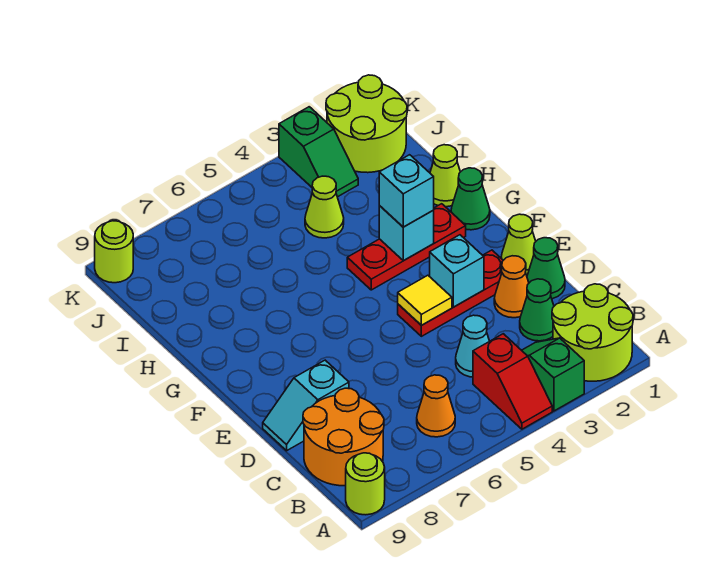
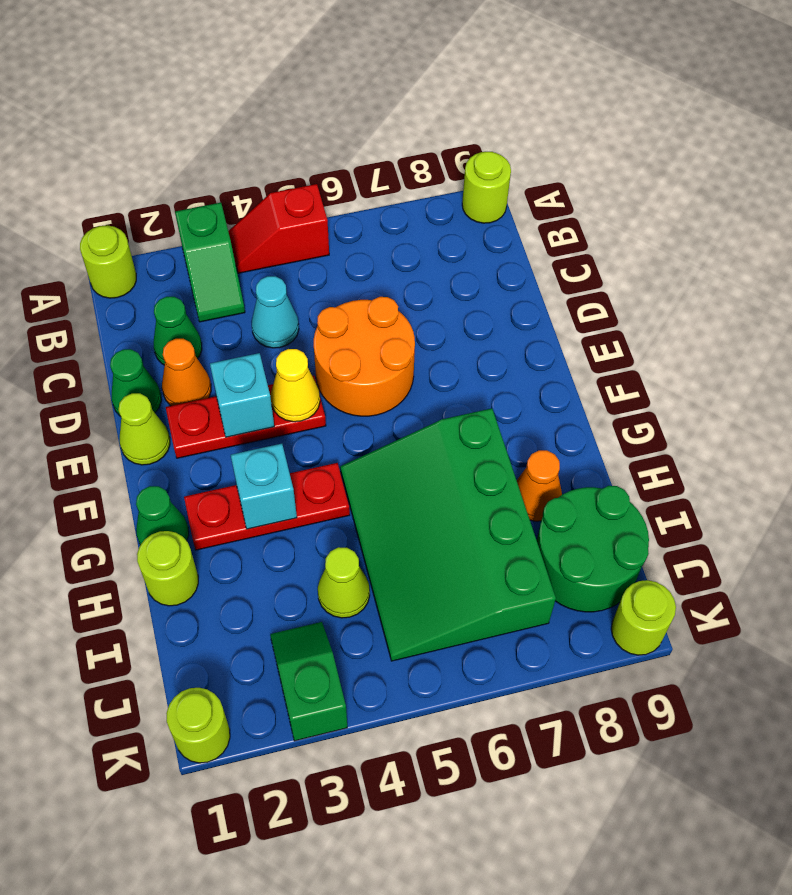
lime 2x2 round brick [552,284,633,381] -> lime 1x1 round brick [80,225,136,298]
red 1x2 slope [473,334,552,429] -> red 1x2 slope turned to [228,184,329,273]
orange 1x1 cone [417,375,455,437] -> orange 1x1 cone moved to [517,450,562,521]
orange 2x2 round brick [303,388,384,486] -> orange 2x2 round brick moved to [314,297,415,416]
cyan 1x2 slope [263,360,349,451] -> none
yellow 1x1 tile [398,275,452,325] -> yellow 1x1 cone [271,349,320,422]
cyan 1x1 brick [379,155,434,227] -> none
none -> green 3x4 slope [340,408,556,661]
lime 1x1 cone [430,145,460,207] -> lime 1x1 round brick [137,531,198,606]
none -> green 2x2 round brick [537,486,649,612]
lime 2x2 round brick [326,75,407,173] -> lime 1x1 round brick [166,688,230,763]

